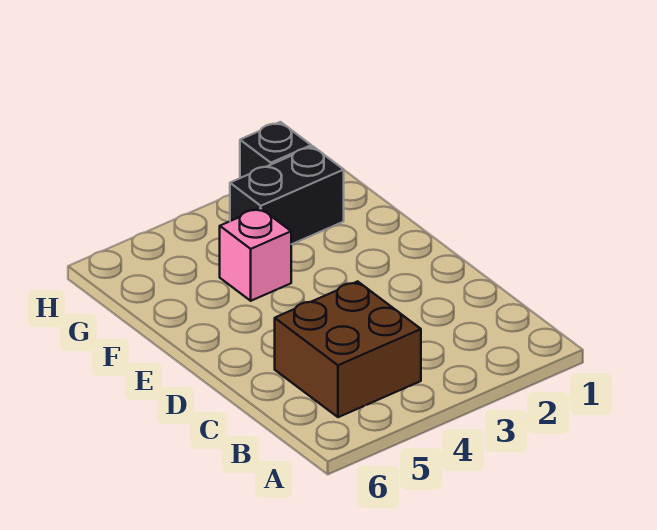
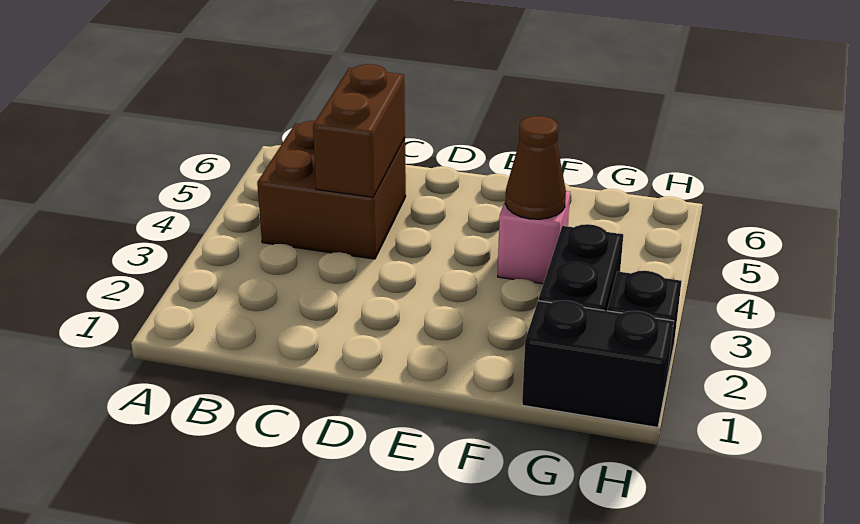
none -> brown 1x2 brick [313,64,405,197]
none -> brown 1x1 cone [505,116,566,219]
none -> black 1x2 brick [522,300,674,428]

